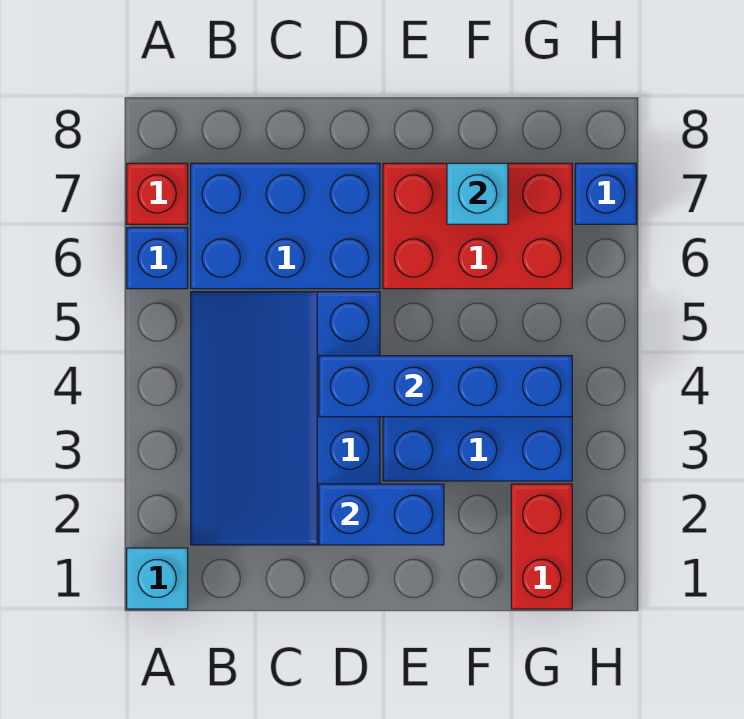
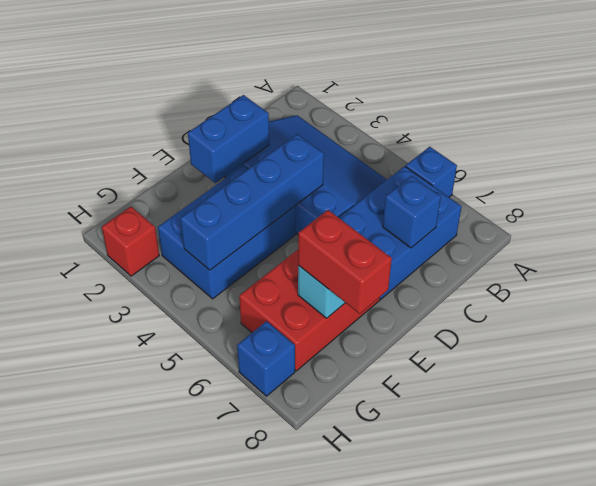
cyan 1x1 brick [127,548,188,609] -> none
red 1x1 brick [127,163,188,224] -> red 1x1 brick moved to [102,207,159,276]
none -> blue 1x1 brick [383,176,441,248]
red 1x2 brick [511,484,572,609] -> red 1x2 brick moved to [298,210,392,314]

